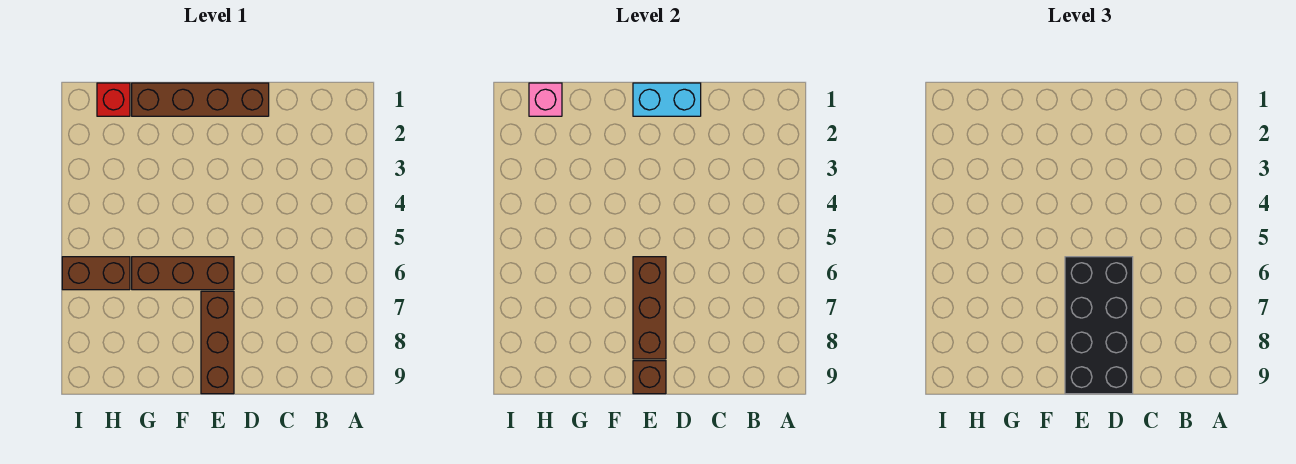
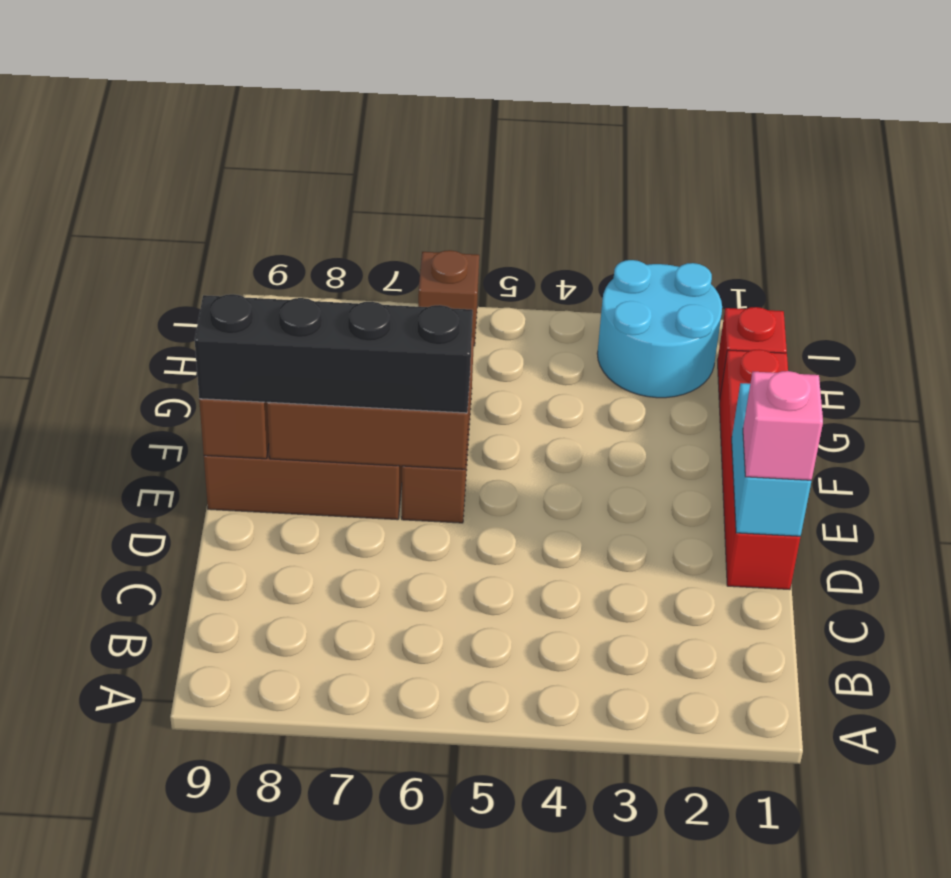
brown 1x4 brick [132,83,269,116] -> red 1x4 brick [719,350,800,590]
black 2x4 brick [1065,257,1133,394] -> black 1x4 brick [195,294,473,413]
pink 1x1 brick [529,83,562,116] -> pink 1x1 brick moved to [743,371,823,480]
none -> cyan 2x2 round brick [597,260,722,398]
brown 1x2 brick [62,257,130,290] -> brown 1x1 brick [418,250,479,346]

